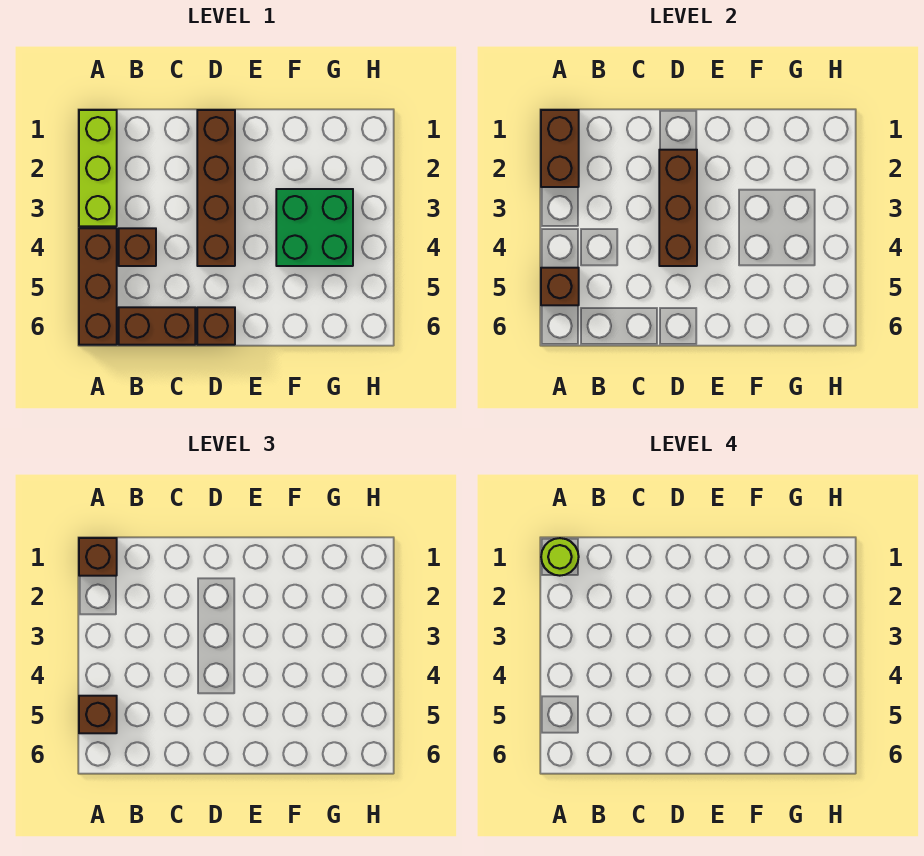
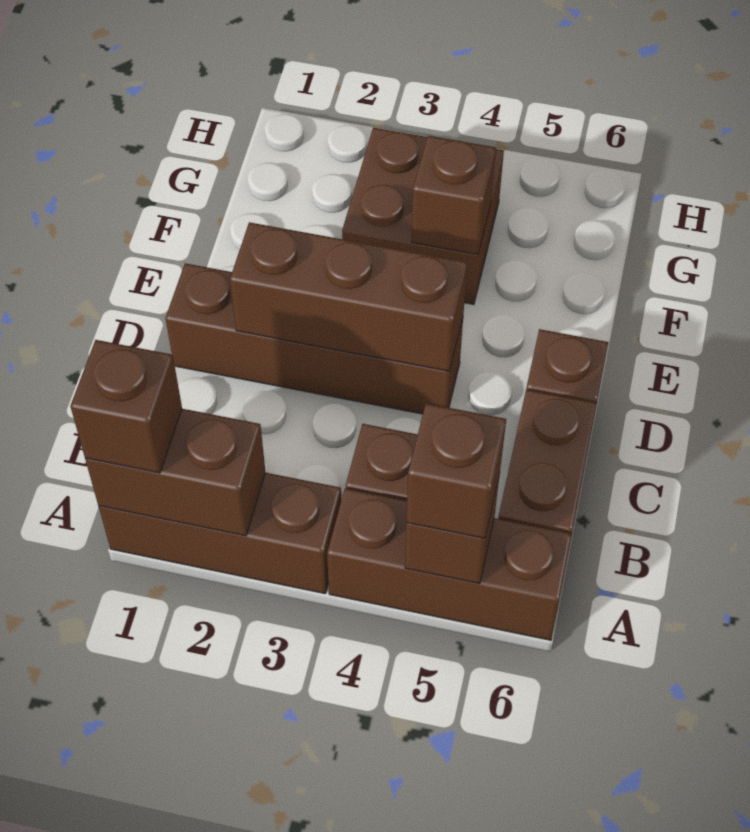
lime 1x3 brick [79,110,117,226] -> brown 1x3 brick [99,473,341,594]
lime 1x1 round brick [541,538,579,576] -> none
green 2x2 brick [276,189,353,266] -> brown 2x2 brick [342,128,504,305]
none -> brown 1x1 brick [412,136,496,254]

